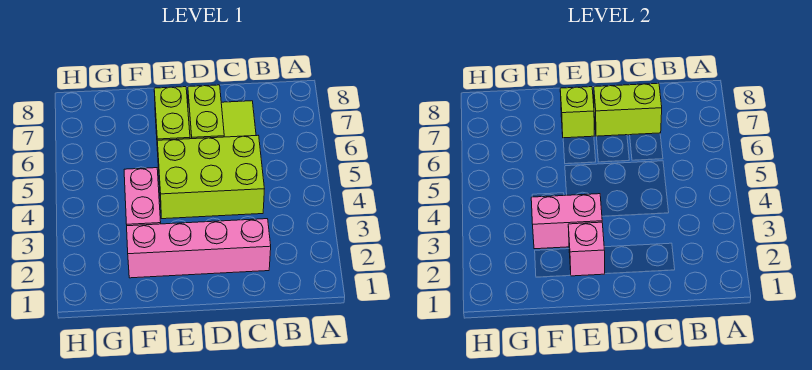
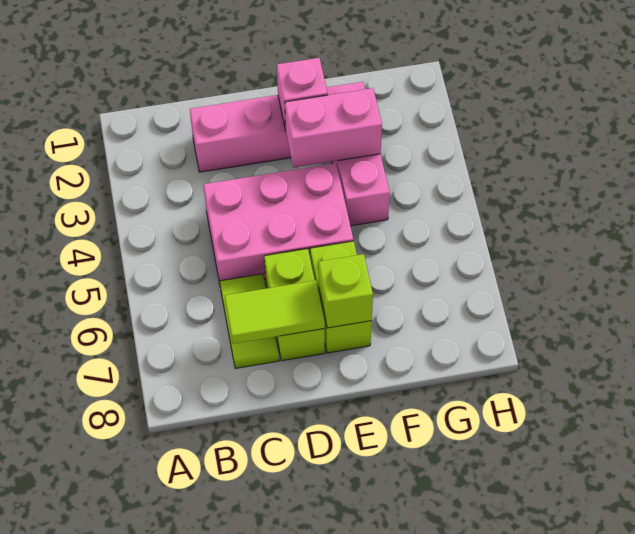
lime 2x3 brick [157,135,264,219] -> pink 2x3 brick [204,163,353,283]
lime 1x2 brick [594,83,662,136] -> lime 1x2 tile [225,280,325,344]

